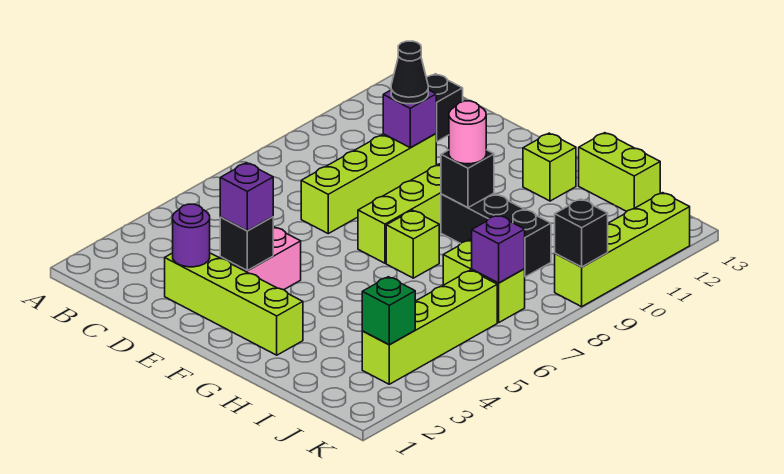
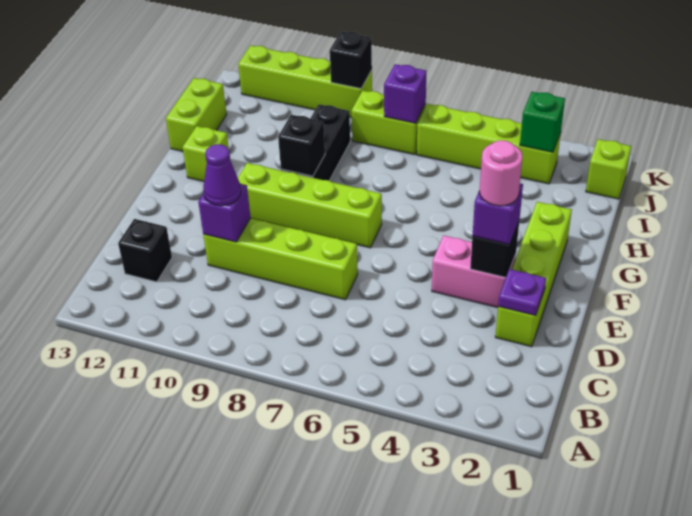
purple 1x1 round brick [173,204,210,267] -> purple 1x1 plate [498,269,546,316]
black 1x1 cone [391,41,428,104] -> purple 1x1 cone [204,144,241,206]
lime 1x1 brick [386,210,439,278] -> lime 1x1 brick moved to [586,139,631,199]
pink 1x1 round brick [449,101,486,164] -> pink 1x1 round brick moved to [479,140,523,206]
lime 1x2 brick [443,240,525,323] -> lime 1x2 brick turned to [352,90,426,155]

